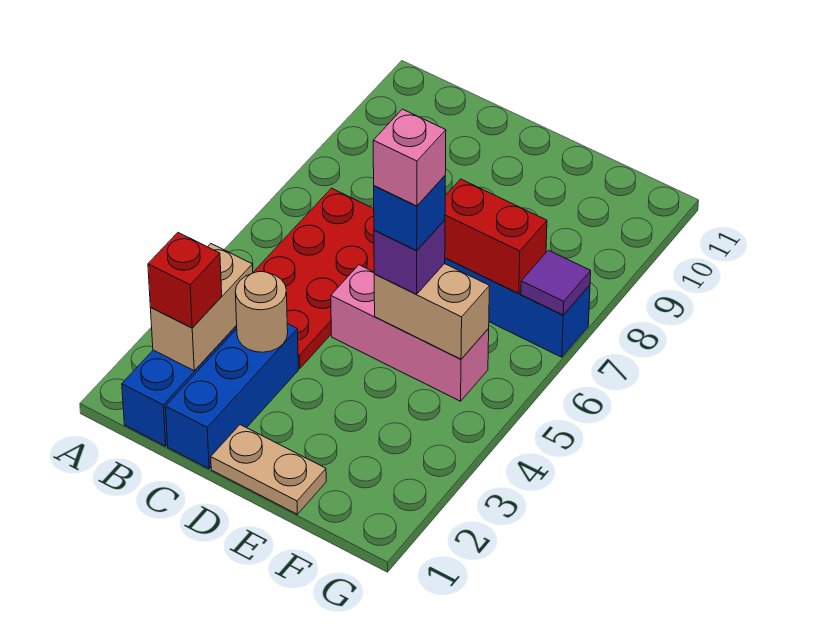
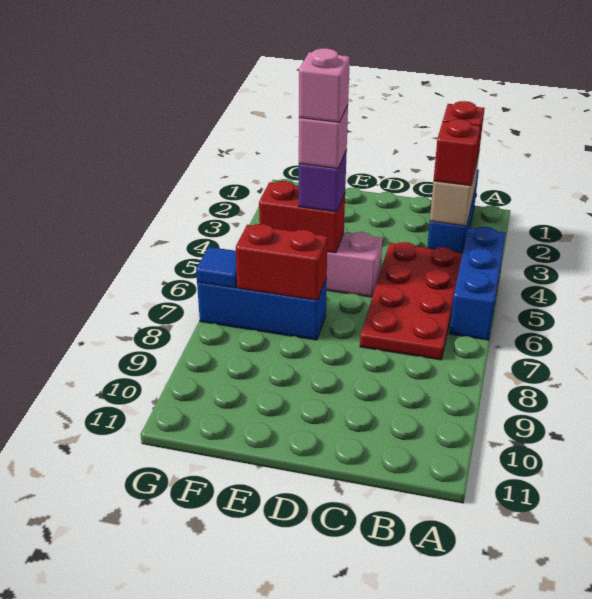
none -> red 1x1 brick [434,119,480,186]
blue 1x3 brick [165,324,298,469] -> blue 1x3 brick moved to [449,227,506,340]
tan 1x1 round brick [235,272,288,352] -> none
tan 1x2 plate [211,425,326,514] -> none
tan 1x2 brick [374,264,489,359] -> red 1x2 brick [259,181,345,253]
blue 1x1 brick [374,176,445,250] -> pink 1x1 brick [299,105,348,168]
purple 1x1 tile [521,250,591,315] -> blue 1x1 tile [196,247,237,288]

